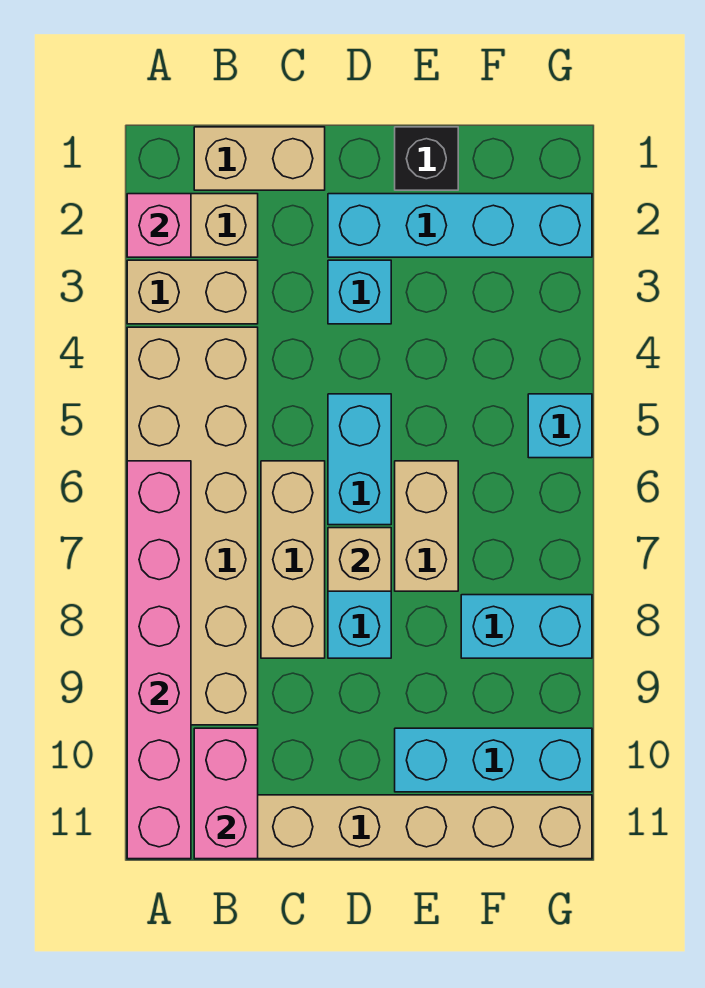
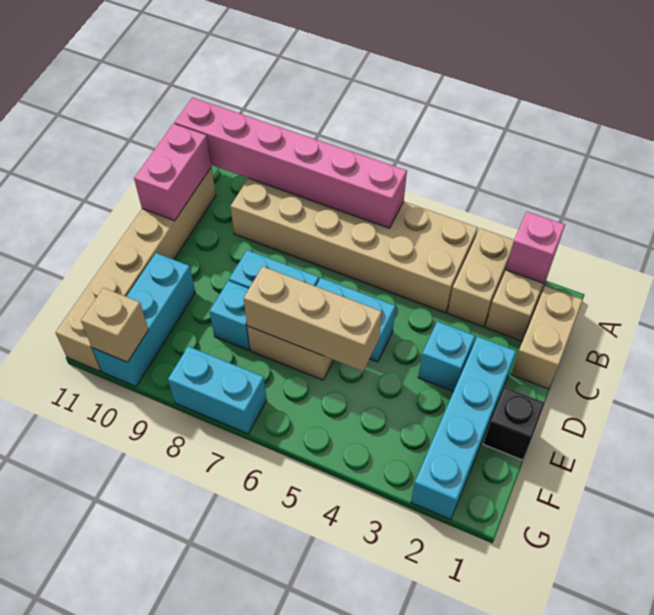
pink 1x2 brick [194,728,258,859] -> pink 1x2 brick turned to [134,124,211,221]
tan 1x3 brick [261,461,325,658] -> tan 1x3 brick moved to [244,266,382,371]
tan 1x1 brick [328,528,391,591] -> tan 1x1 brick moved to [81,288,148,362]
cyan 1x2 brick [461,595,592,658] -> cyan 1x2 brick turned to [168,346,267,434]
cyan 1x1 brick [528,394,592,458] -> cyan 1x1 brick moved to [210,281,250,350]

